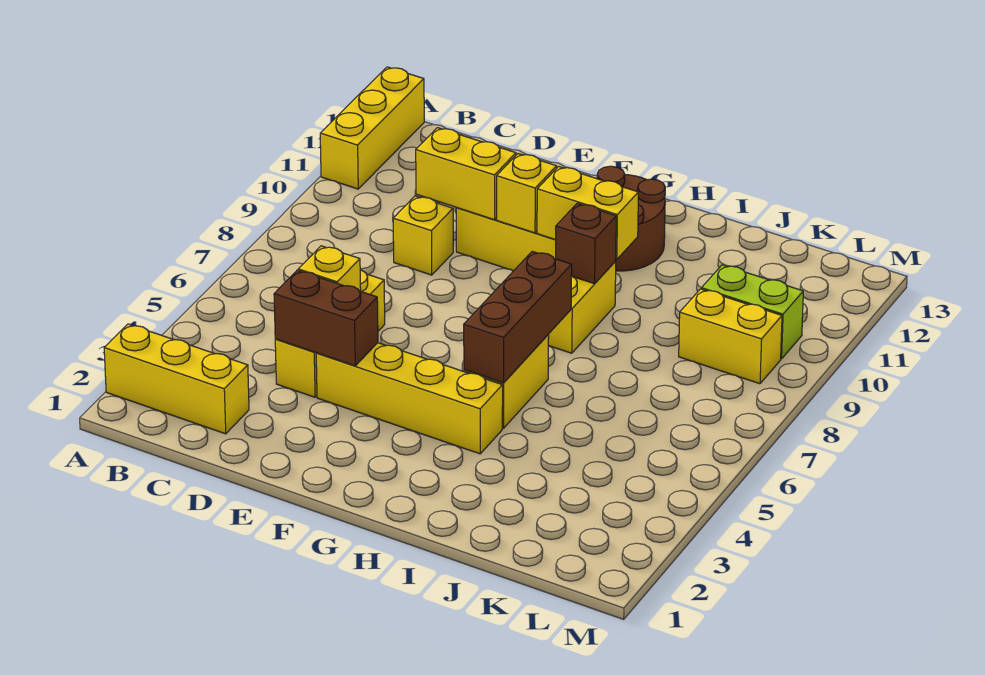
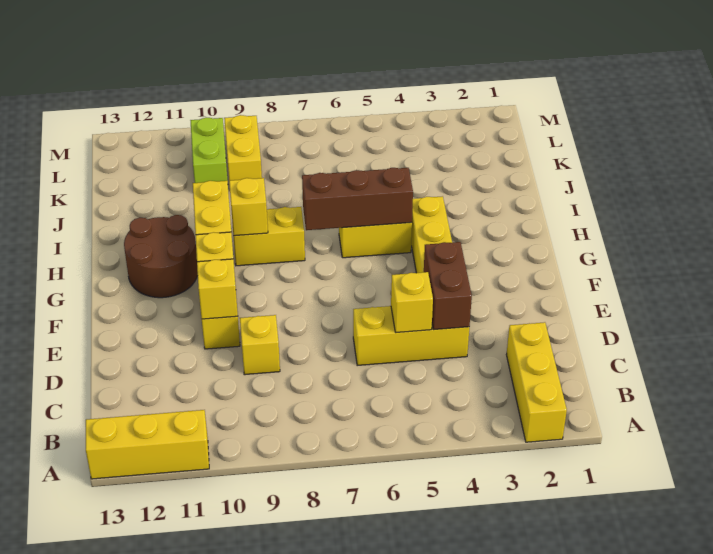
yellow 1x2 brick [416,128,516,220] -> yellow 1x1 brick [197,259,238,319]
brown 1x1 brick [556,203,616,284] -> yellow 1x1 brick [229,178,268,236]

